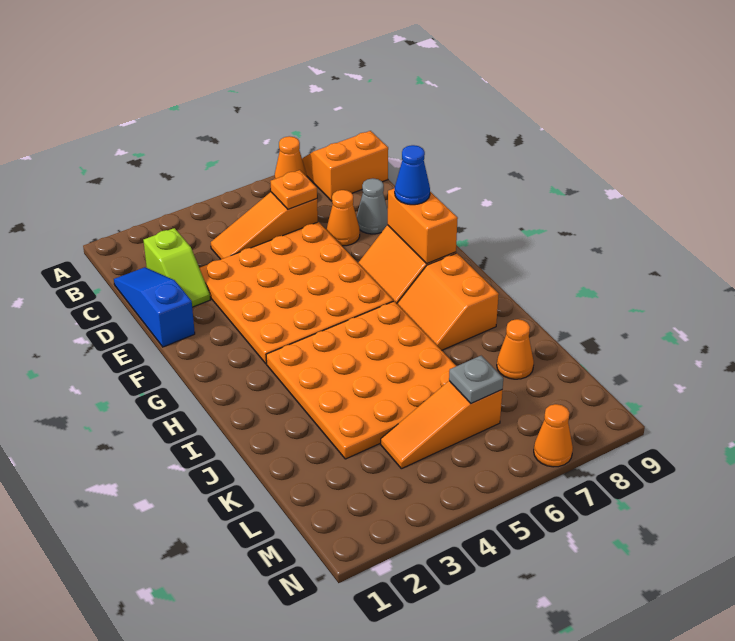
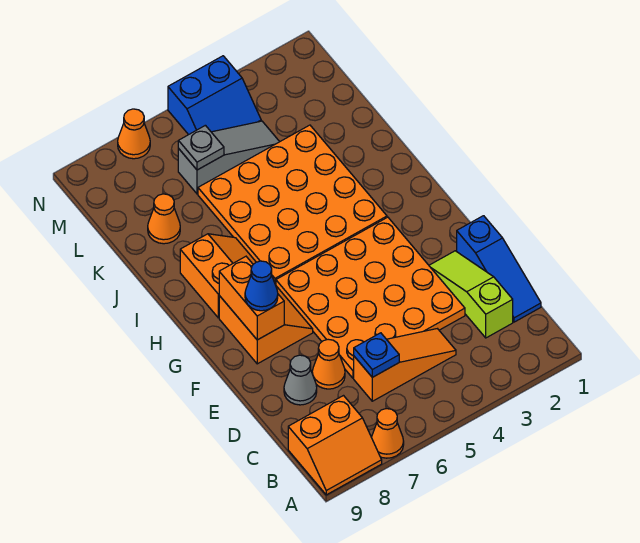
lime 1x2 slope [143,228,210,307] -> lime 1x3 slope [429,251,513,338]
orange 1x1 plate [271,170,317,209] -> blue 1x1 plate [354,333,399,377]
orange 1x3 slope [381,381,502,469] -> grey 1x3 slope [178,121,279,194]
none -> blue 2x2 slope [168,56,261,135]

